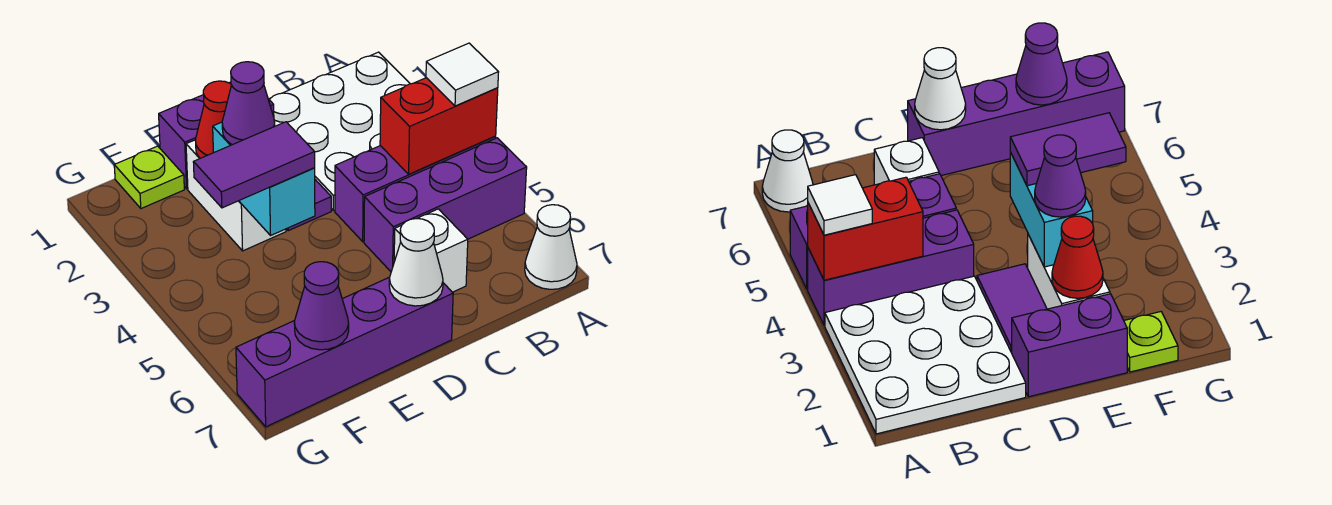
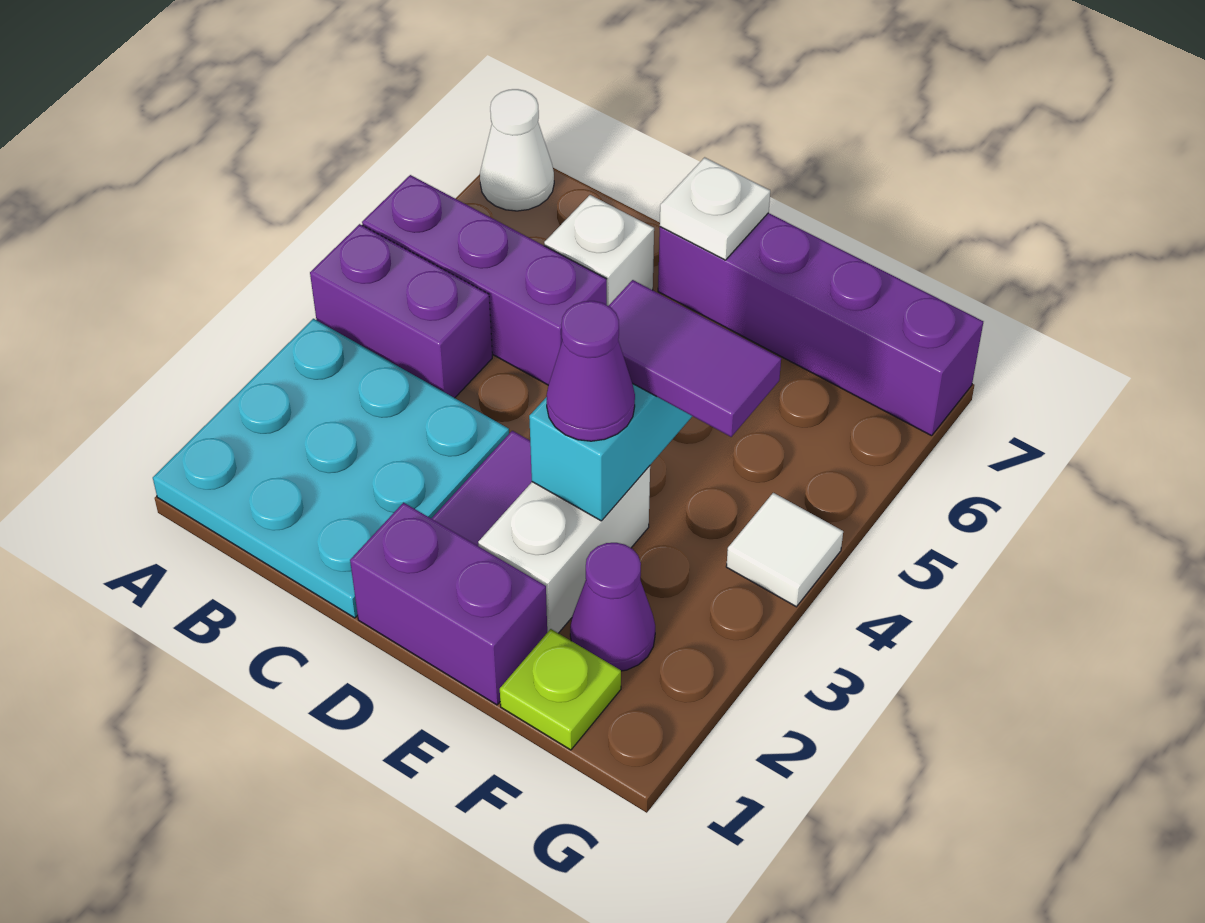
white 3x3 plate [269,52,410,211] -> cyan 3x3 plate [153,319,509,618]
purple 1x3 brick [335,136,496,242] -> purple 1x2 brick [310,224,492,398]
red 1x2 brick [380,78,498,174] -> none
white 1x1 tile [426,43,499,106] -> white 1x1 tile moved to [726,493,843,607]
white 1x1 cone [389,219,443,306] -> white 1x1 plate [660,157,770,260]
red 1x1 cone [195,81,231,158] -> none
purple 1x1 cone [294,262,349,350] -> purple 1x1 cone moved to [570,543,655,671]

